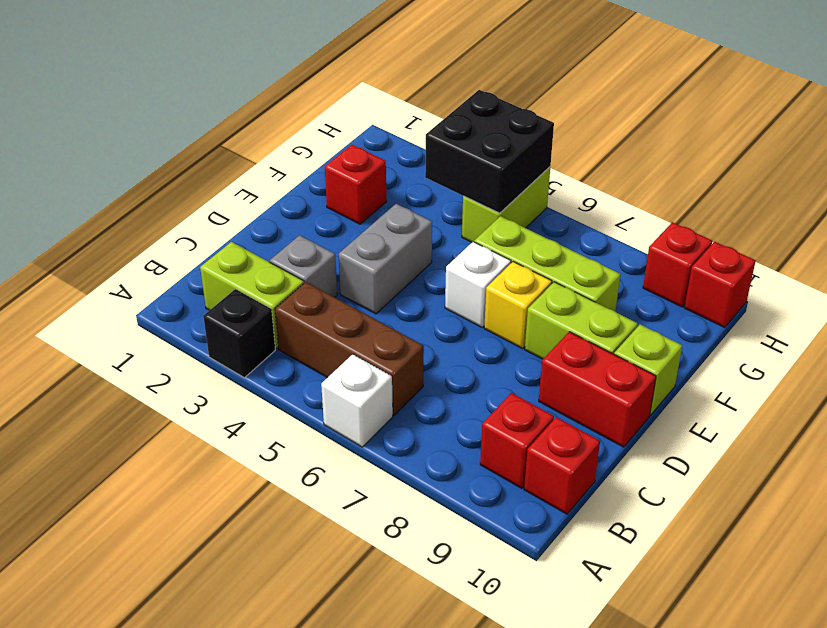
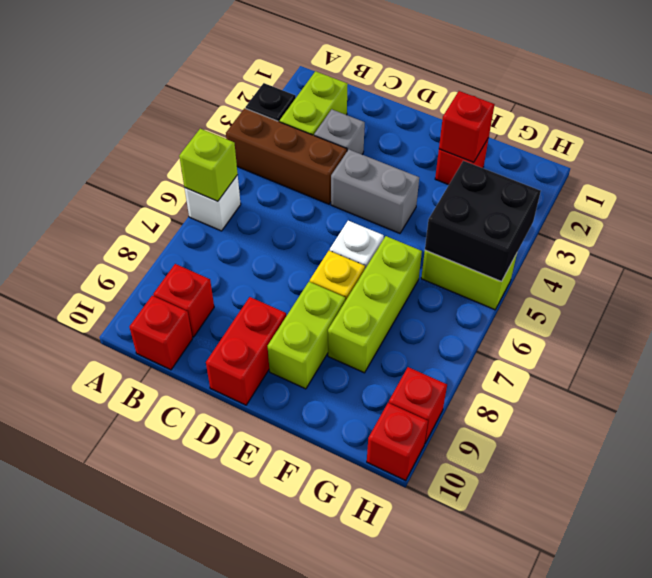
brown 1x3 brick [275,282,424,415] -> brown 1x3 brick turned to [226,108,347,204]
lime 1x1 brick [614,324,682,415] -> lime 1x1 brick moved to [179,129,238,201]
none -> red 1x1 brick [439,91,495,162]

